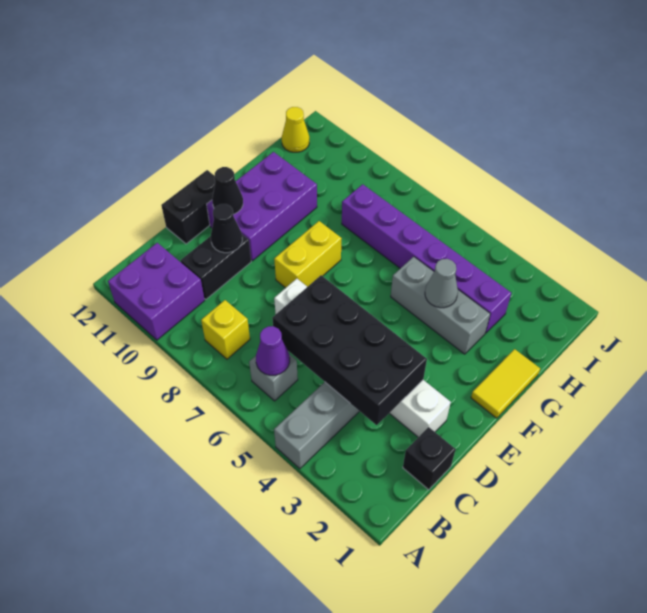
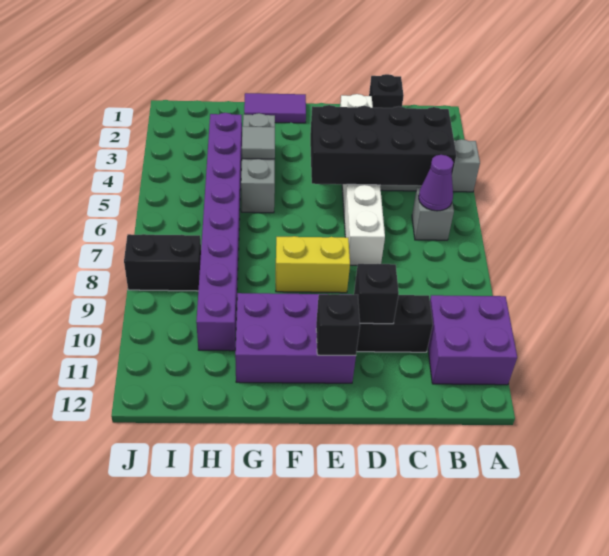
yellow 1x1 brick [201,300,250,359] -> none
black 2x4 brick [272,275,427,425] -> black 2x4 brick turned to [310,105,456,186]
black 1x1 cone [211,204,242,253] -> black 1x1 brick [354,264,399,324]
black 1x2 brick [161,170,215,244] -> black 1x2 brick moved to [124,234,201,291]
black 1x1 cone [212,167,243,214] -> black 1x1 brick [316,294,360,356]
yellow 1x2 tile [471,349,540,418] -> purple 1x2 tile [244,93,306,123]
grey 1x1 cone [425,259,458,308] -> grey 1x1 tile [242,126,275,159]
purple 1x6 brick [342,184,511,333] -> purple 1x8 brick [196,113,242,351]
yellow 1x1 cone [282,107,309,152] -> none

